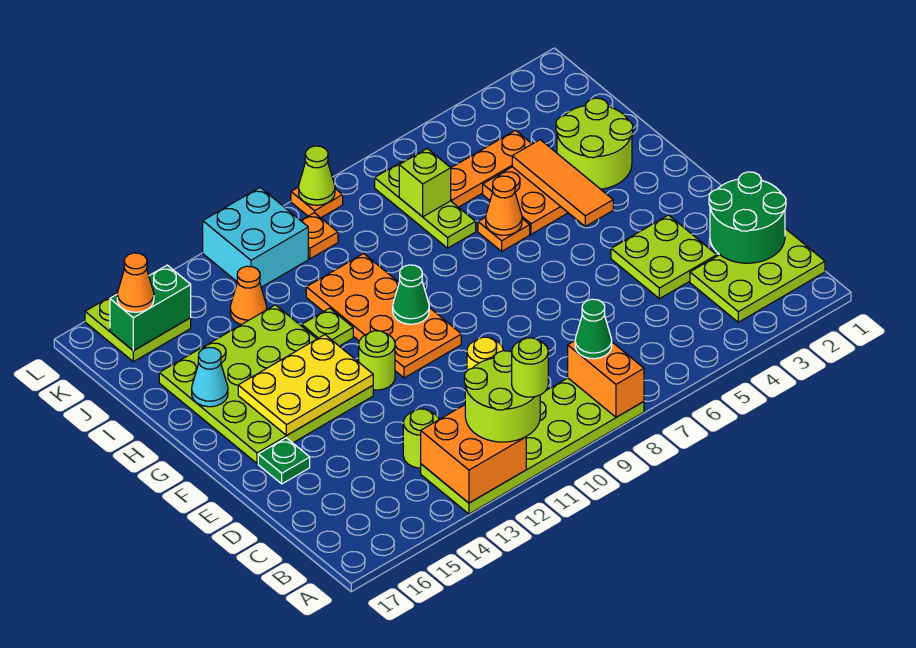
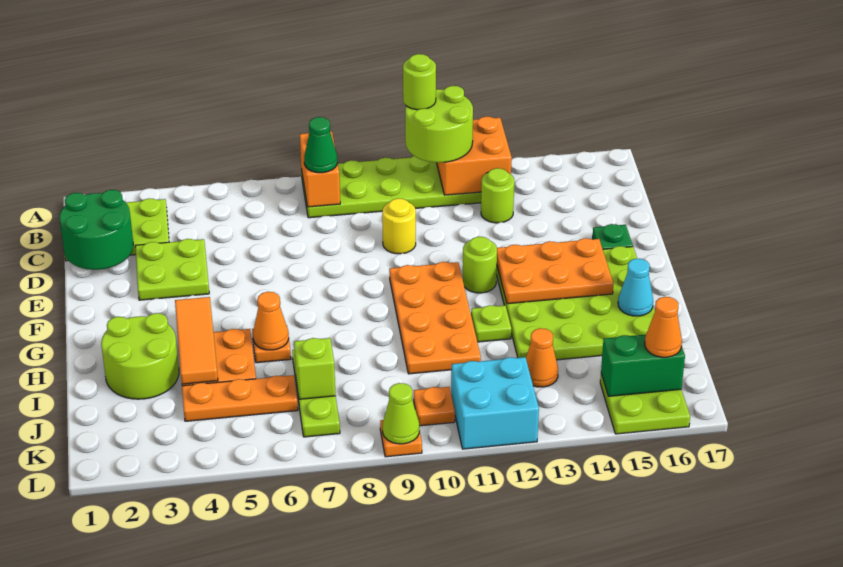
yellow 2x3 plate [238,335,373,435] -> orange 2x3 plate [497,238,613,304]
green 1x1 cone [393,265,429,324] -> none

